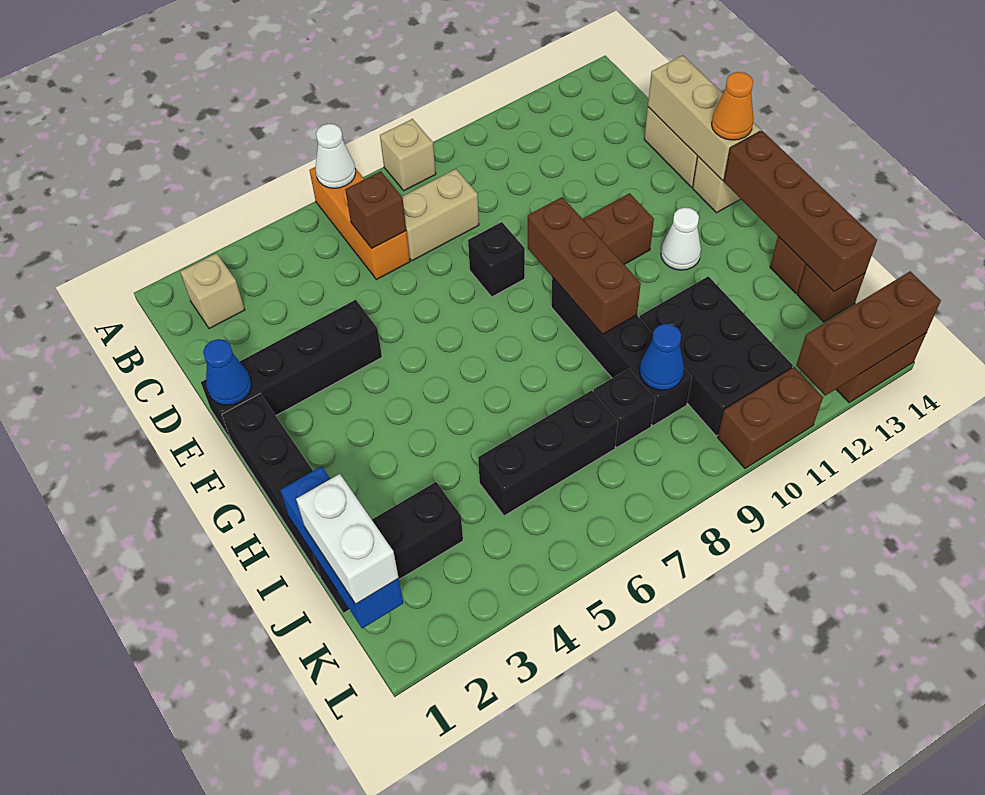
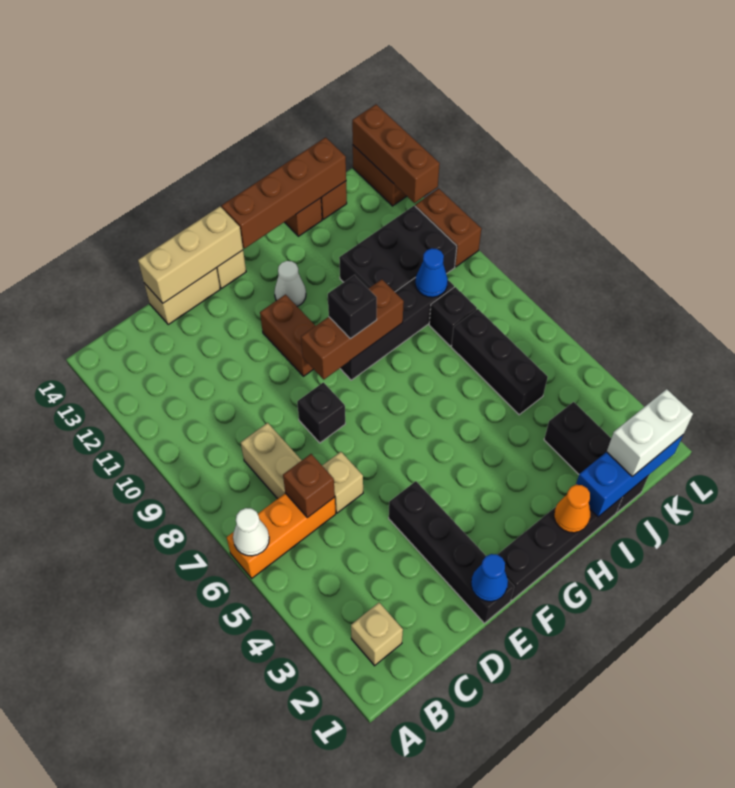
tan 1x1 brick [380,119,436,191] -> tan 1x1 brick moved to [322,452,363,513]
orange 1x1 cone [712,72,754,140] -> orange 1x1 cone moved to [554,485,590,533]
none -> black 1x1 brick [328,275,377,339]

